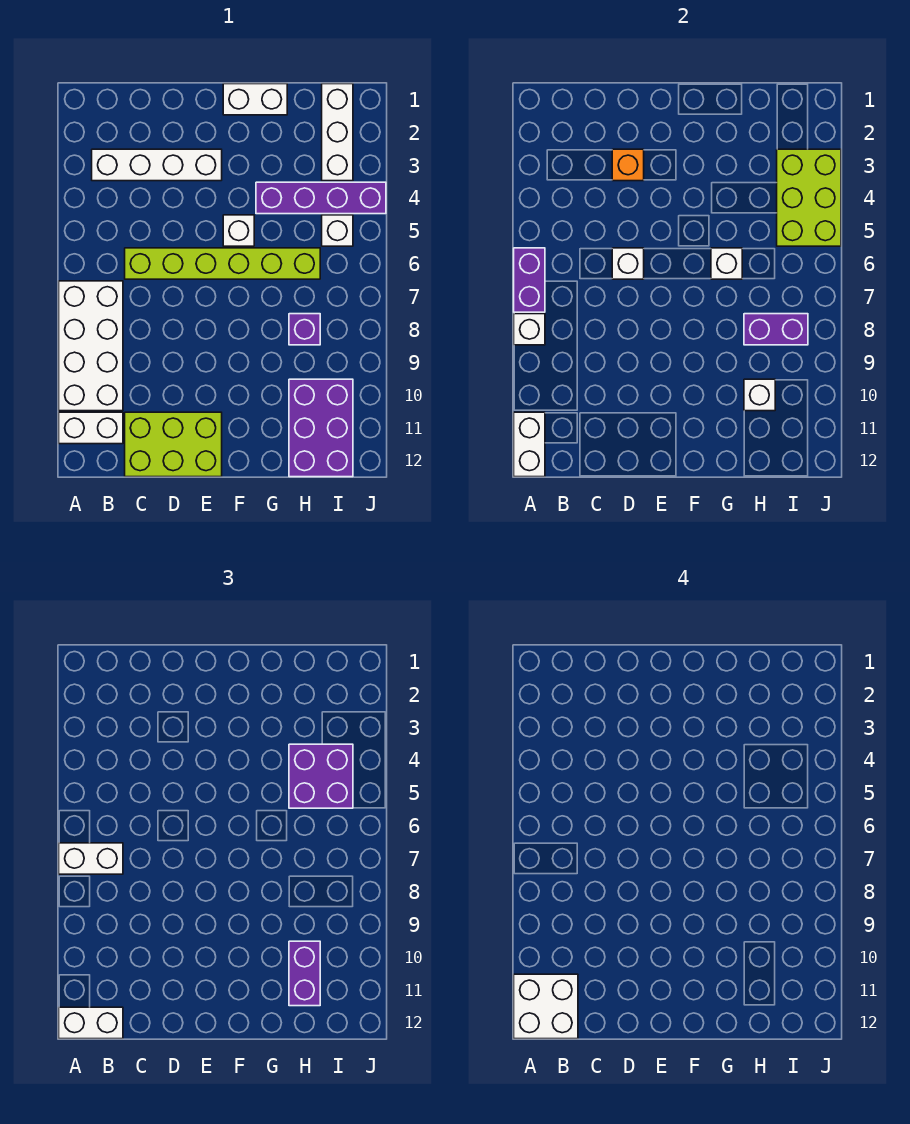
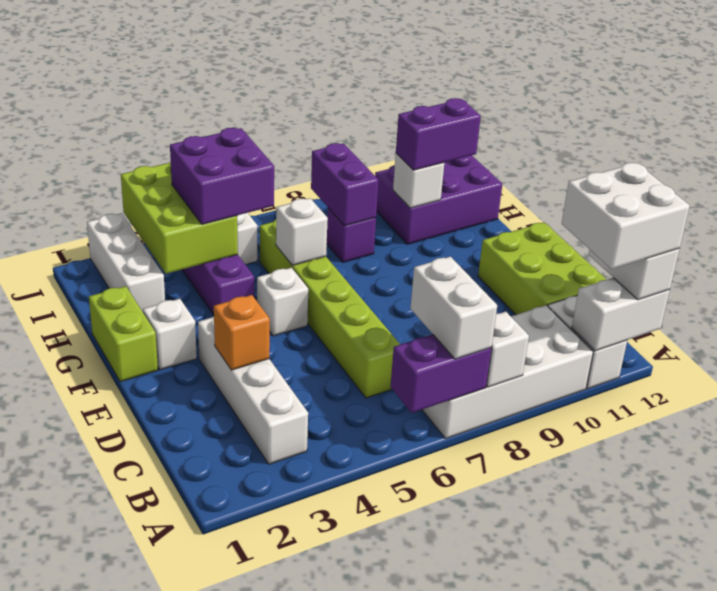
white 1x1 brick [612,248,644,279] -> white 1x1 brick moved to [143,299,197,370]
white 1x2 brick [223,84,287,115] -> lime 1x2 brick [89,286,158,382]
white 1x3 brick [322,84,353,181] -> white 1x3 brick turned to [87,213,165,312]
lime 2x3 brick [777,149,841,246] -> lime 2x3 brick turned to [121,162,238,274]

